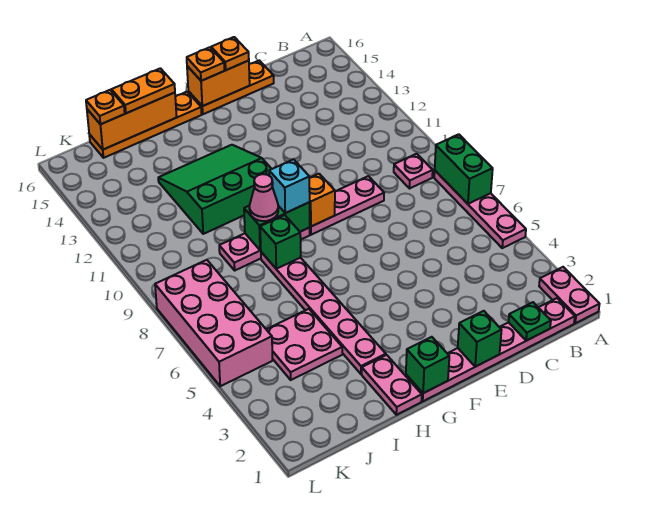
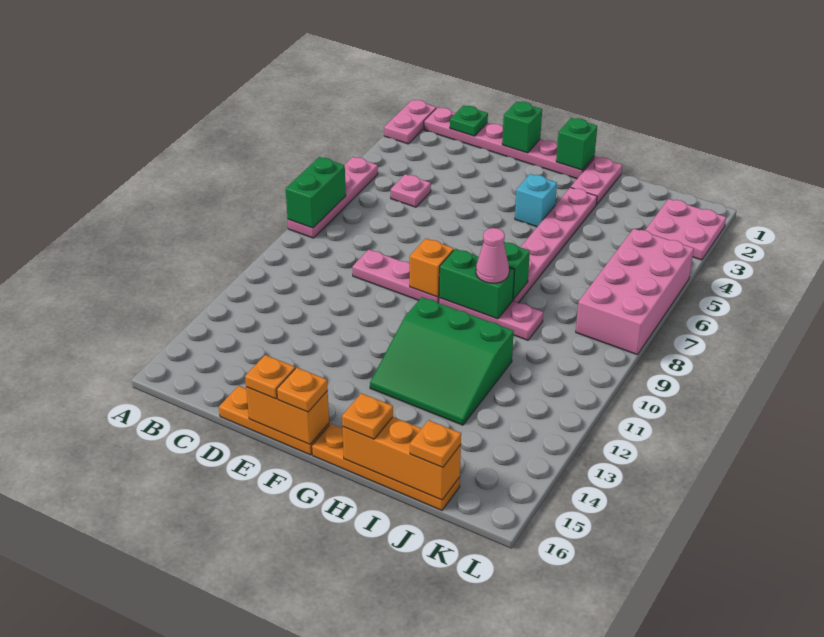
pink 1x1 plate [394,154,433,189] -> pink 1x1 plate moved to [391,174,431,207]
cyan 1x1 brick [269,159,310,213] -> cyan 1x1 brick moved to [515,174,557,227]
orange 1x2 plate [111,68,175,113] -> orange 1x1 plate [342,393,393,439]
pink 2x2 plate [266,309,342,380] -> pink 2x2 plate moved to [645,199,726,260]

